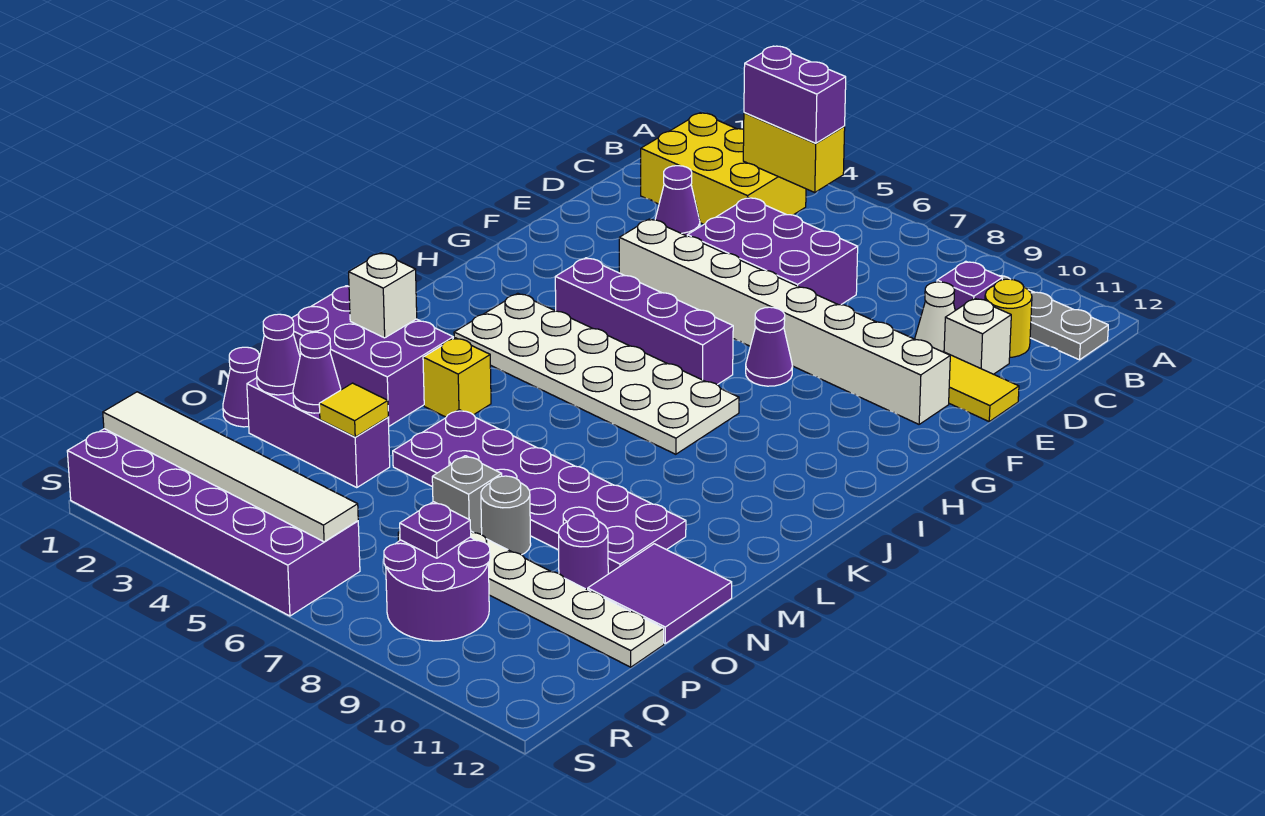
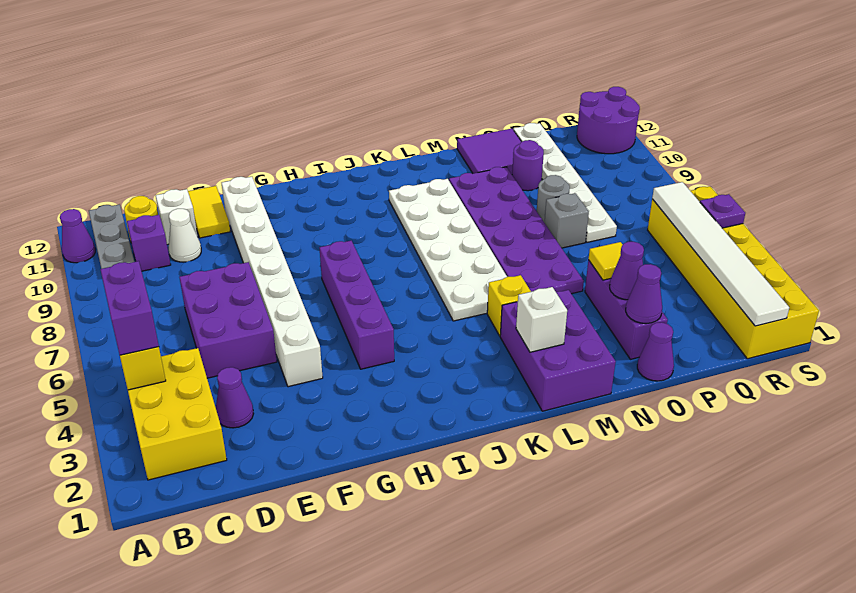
purple 1x1 cone [746,307,793,386] -> purple 1x1 cone moved to [60,209,95,263]
white 2x6 plate [454,293,739,454] -> white 2x6 plate moved to [389,179,507,321]
purple 2x2 round brick [384,537,490,641] -> purple 2x2 round brick moved to [577,87,640,154]
purple 1x1 plate [400,502,471,558] -> purple 1x1 plate moved to [700,194,745,228]
purple 2x6 brick [67,429,360,616] -> yellow 2x6 brick [648,187,819,359]

